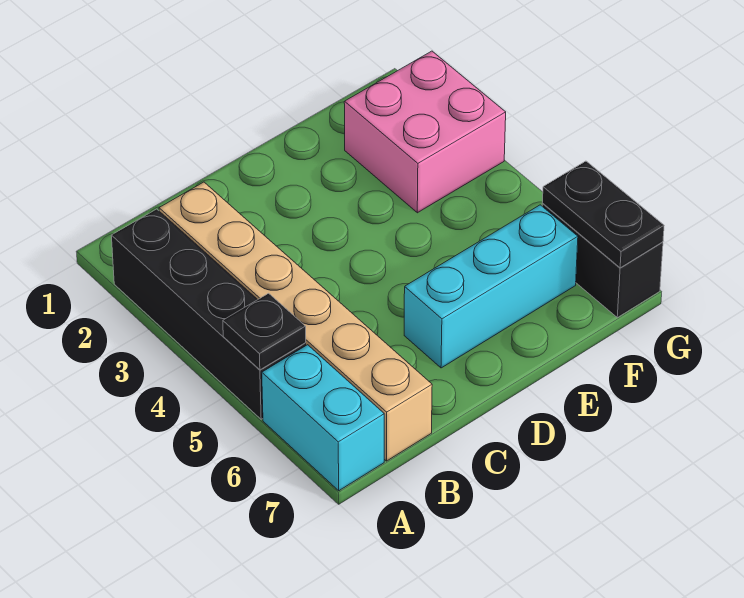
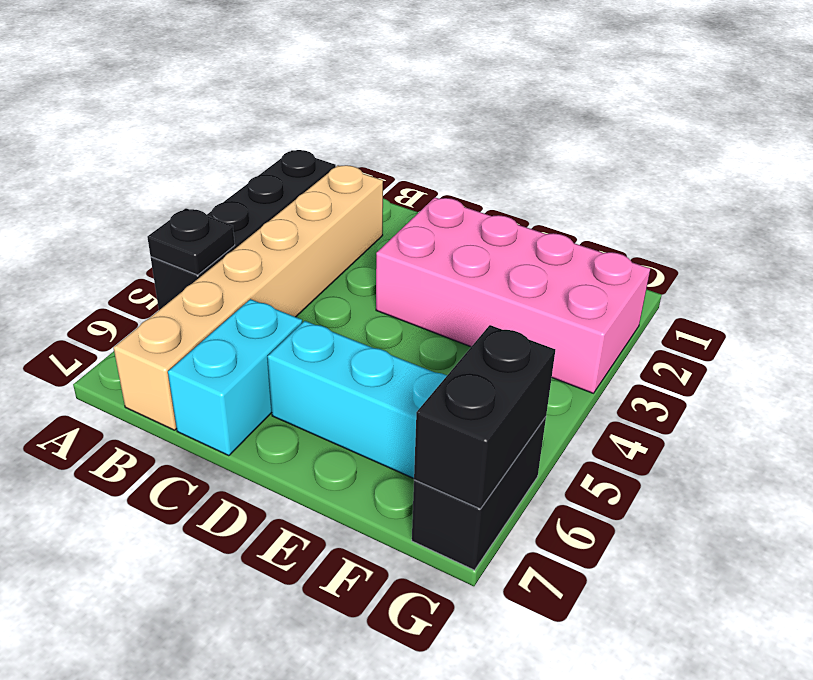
cyan 1x2 brick [262,345,384,491] -> cyan 1x2 brick moved to [168,299,302,456]
pink 2x2 brick [344,51,506,213] -> pink 2x4 brick [376,197,650,393]
black 1x2 plate [542,161,664,268] -> black 1x2 brick [414,325,555,509]

